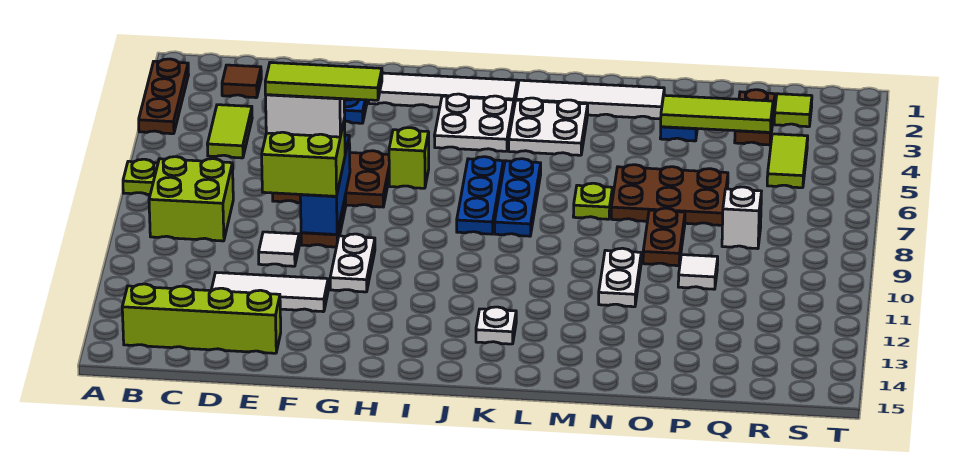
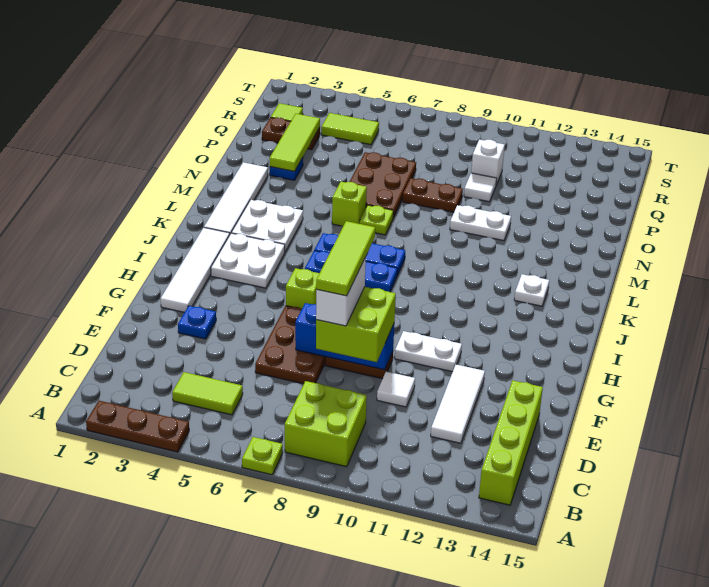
brown 1x1 tile [222,65,261,98] -> none
none -> lime 1x1 brick [332,181,367,226]
white 1x1 brick [722,187,762,249] -> white 1x1 brick moved to [471,139,505,185]

